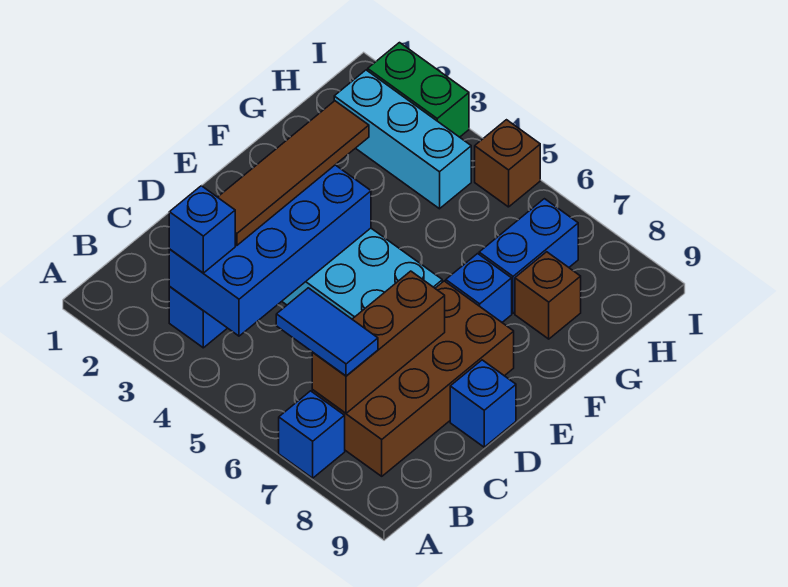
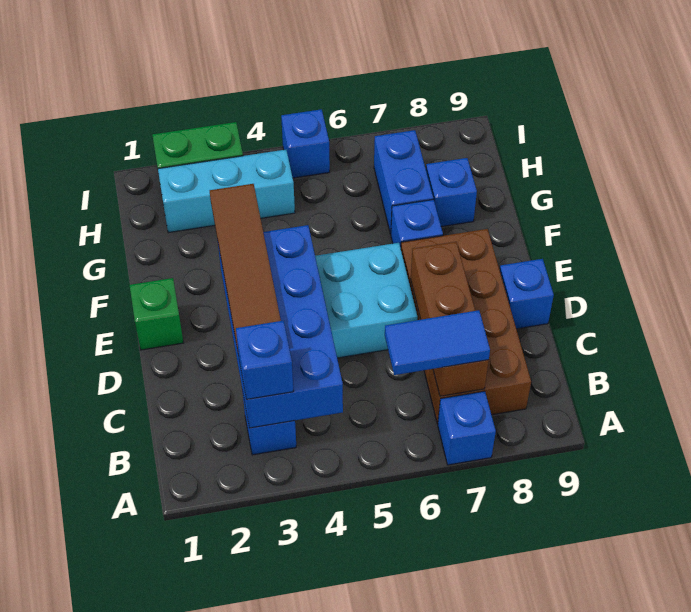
none -> green 1x1 brick [130,278,183,350]
brown 1x1 brick [515,252,581,339] -> blue 1x1 brick [426,158,477,227]
brown 1x1 brick [475,120,540,207] -> blue 1x1 brick [281,109,330,178]

